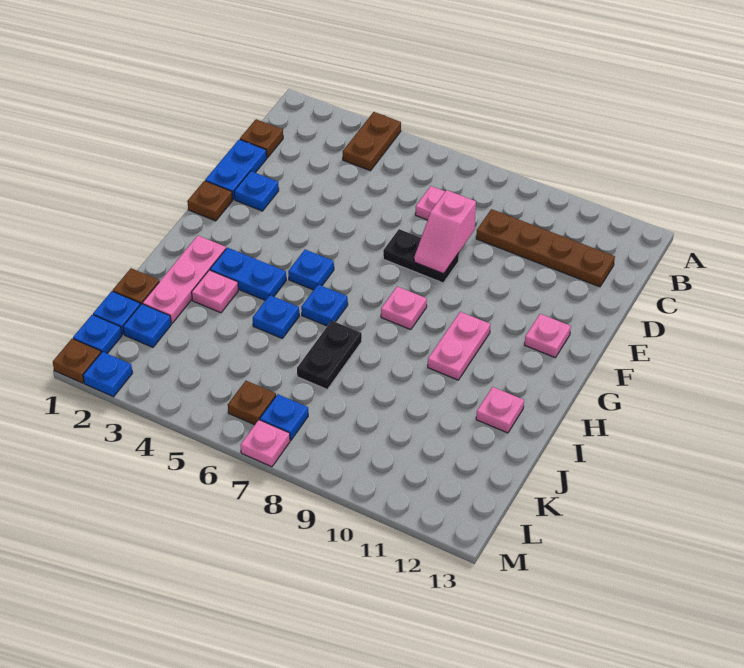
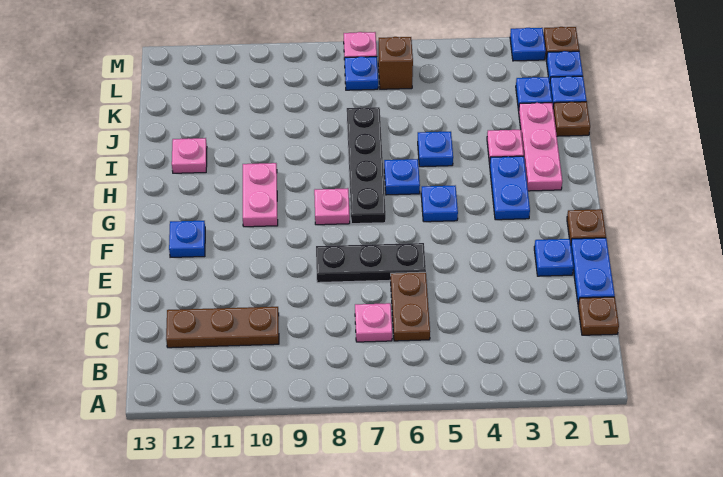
brown 1x2 plate [343,112,401,171] -> brown 1x2 plate moved to [391,272,430,341]
brown 1x4 plate [476,209,615,287] -> brown 1x3 plate [166,307,279,348]
pink 1x2 slope [414,190,476,274] -> none
black 1x2 plate [383,229,459,283] -> black 1x3 plate [316,243,426,283]
pink 1x1 plate [525,314,571,357] -> blue 1x1 plate [169,221,205,257]
blue 1x2 plate [210,248,286,300] -> blue 1x2 plate turned to [490,156,530,220]
black 1x2 plate [297,321,362,389] -> black 1x4 plate [347,107,386,224]
brown 1x1 plate [228,381,276,425] -> brown 1x1 brick [378,37,413,89]

